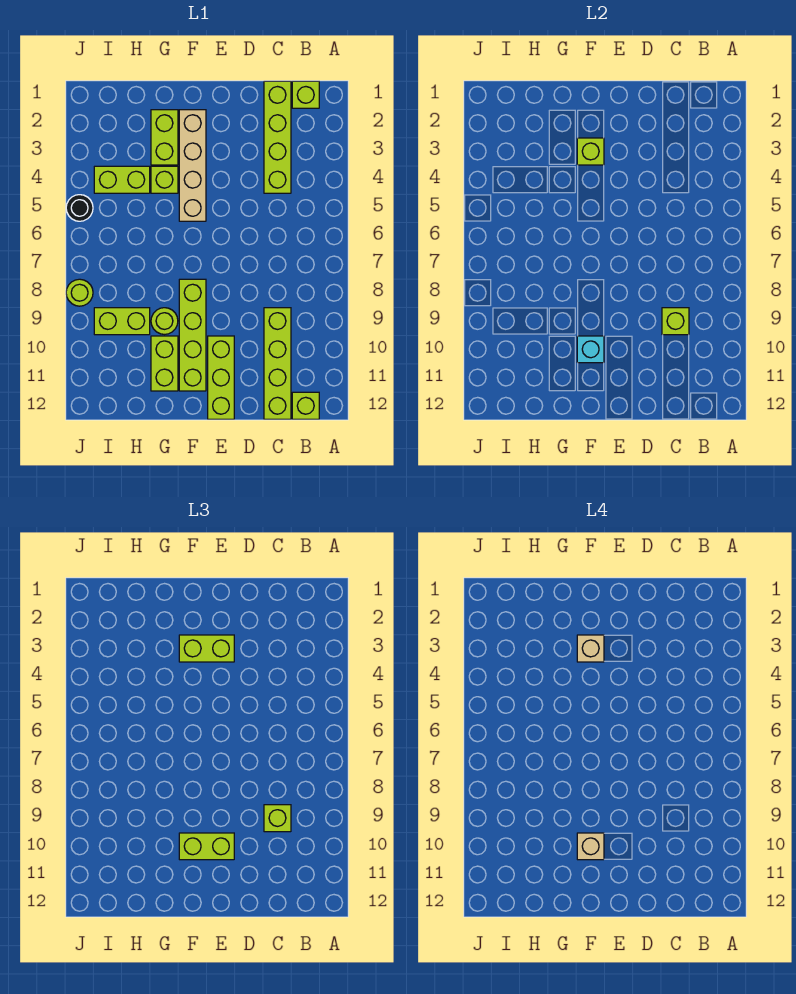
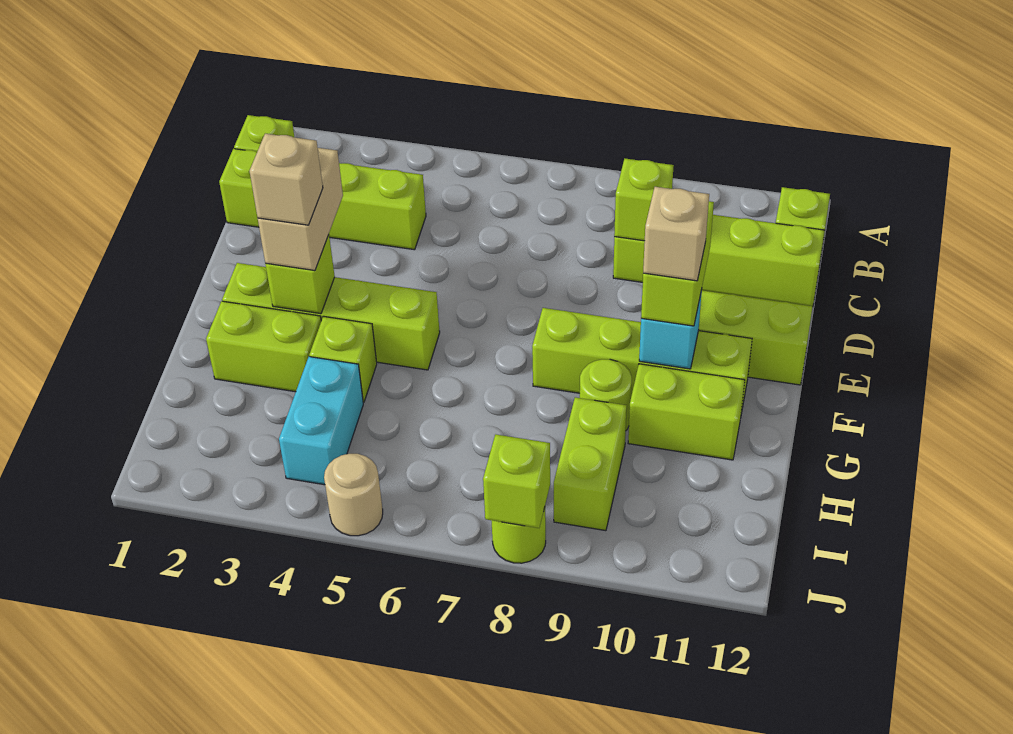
lime 1x1 brick [264,805,291,832] -> lime 1x1 brick moved to [483,434,550,528]
lime 1x2 brick [179,635,234,662] -> tan 1x2 brick [258,148,343,271]
tan 1x4 brick [179,110,206,221] -> lime 1x4 brick [222,263,440,370]
lime 1x2 brick [94,166,150,193] -> cyan 1x2 brick [279,357,363,485]
black 1x1 round brick [66,195,93,221] -> tan 1x1 round brick [324,454,383,536]

